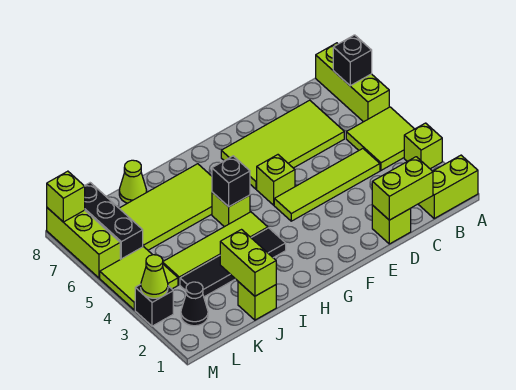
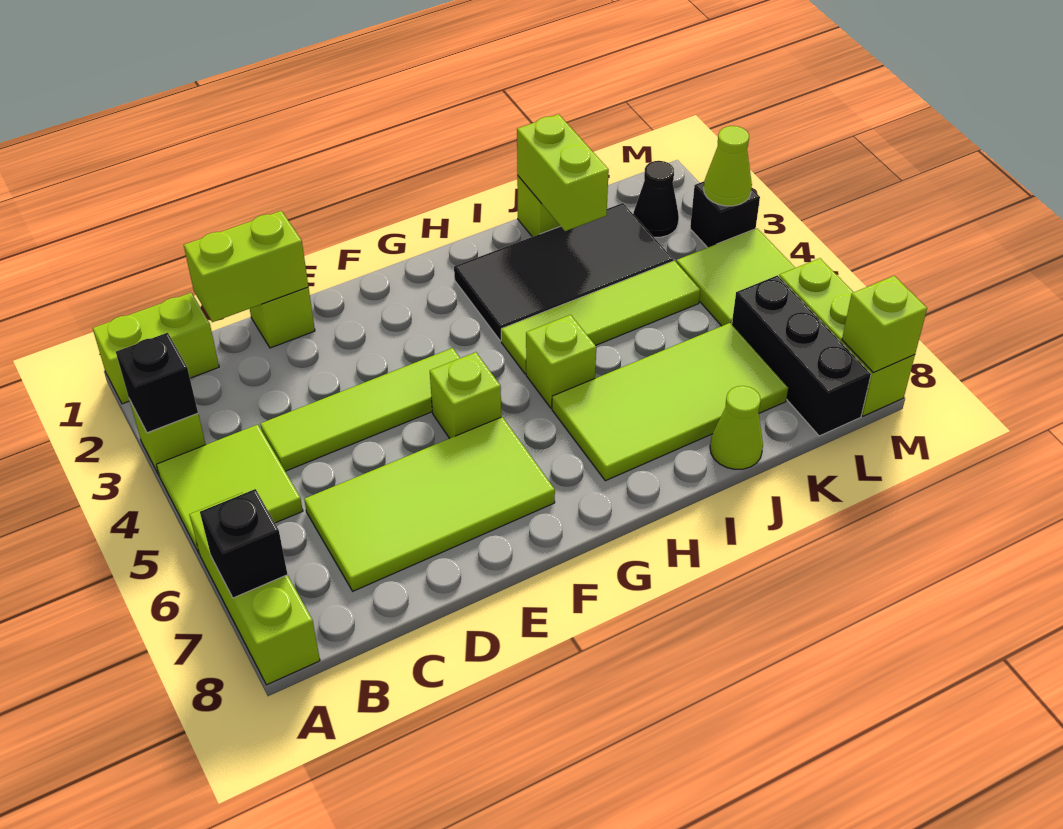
black 1x4 tile [180,228,286,297] -> black 2x4 tile [454,203,673,341]
black 1x1 brick [212,156,250,207] -> black 1x1 brick moved to [116,333,198,433]

